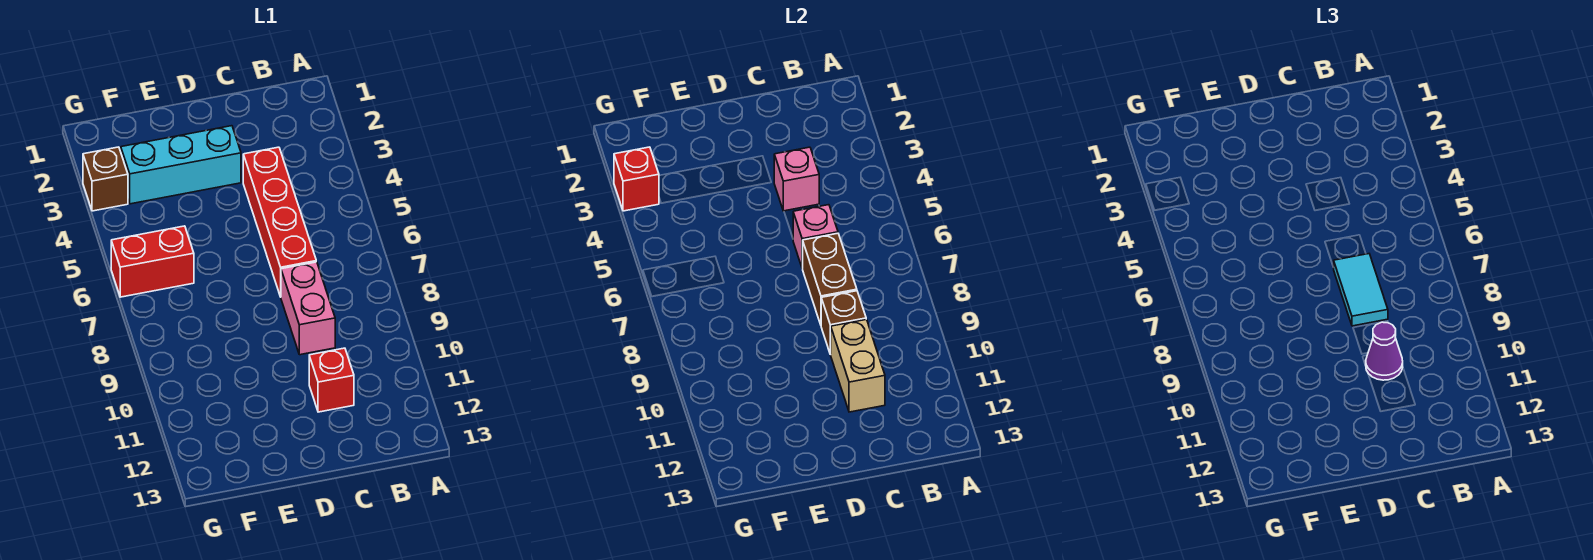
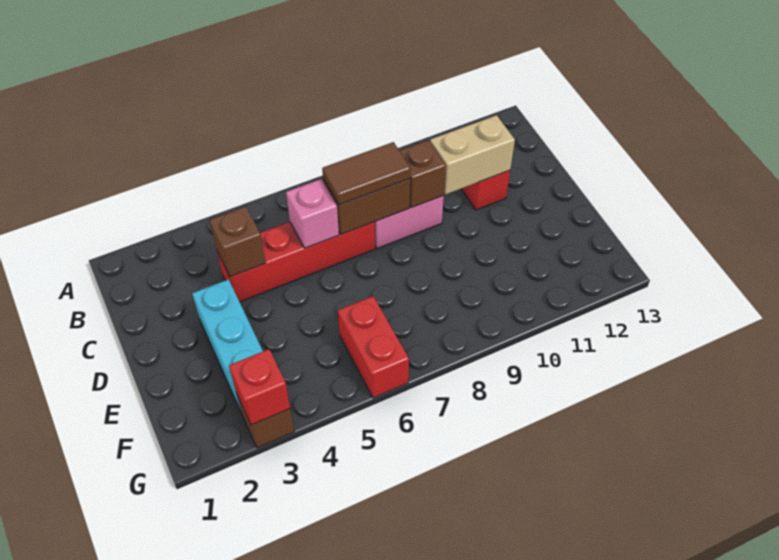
pink 1x1 brick [774,147,819,211] -> brown 1x1 brick [210,207,266,277]
cyan 1x2 tile [1334,254,1388,326] -> brown 1x2 tile [322,142,411,205]
purple 1x1 cone [1366,322,1403,380] -> none

